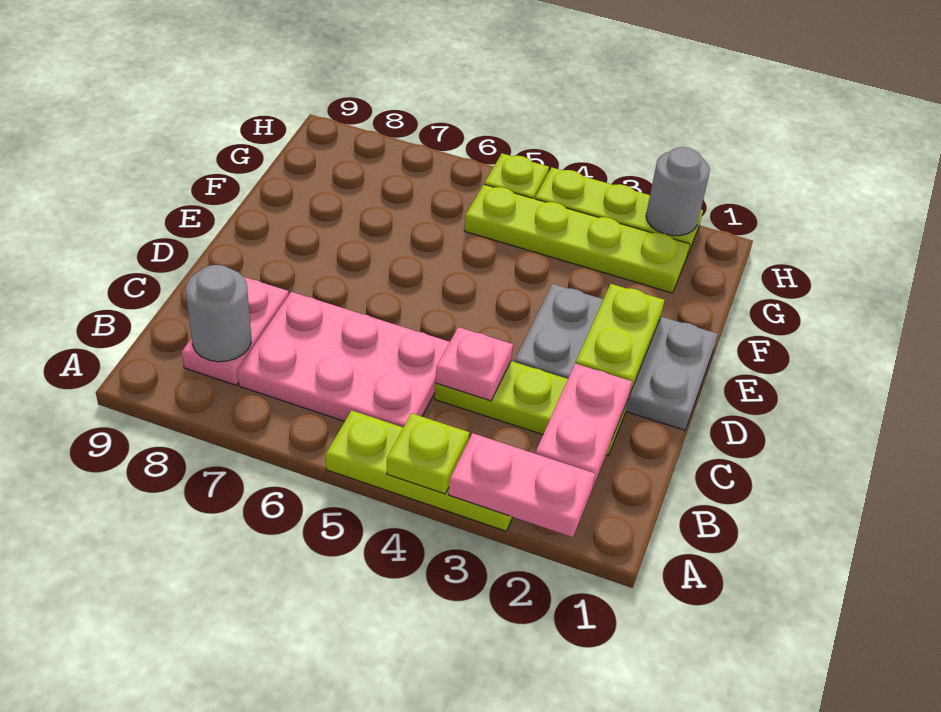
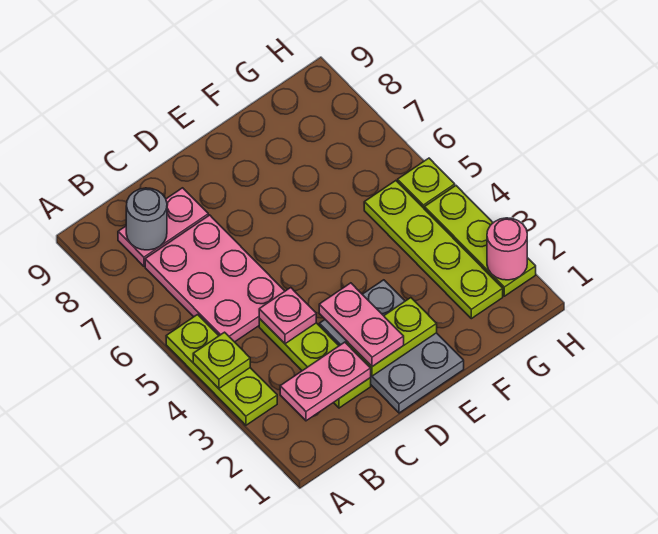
pink 1x2 plate [449,433,595,537] -> pink 1x2 plate moved to [319,283,404,367]
grey 1x1 round brick [646,147,710,236] -> pink 1x1 round brick [487,218,527,280]

